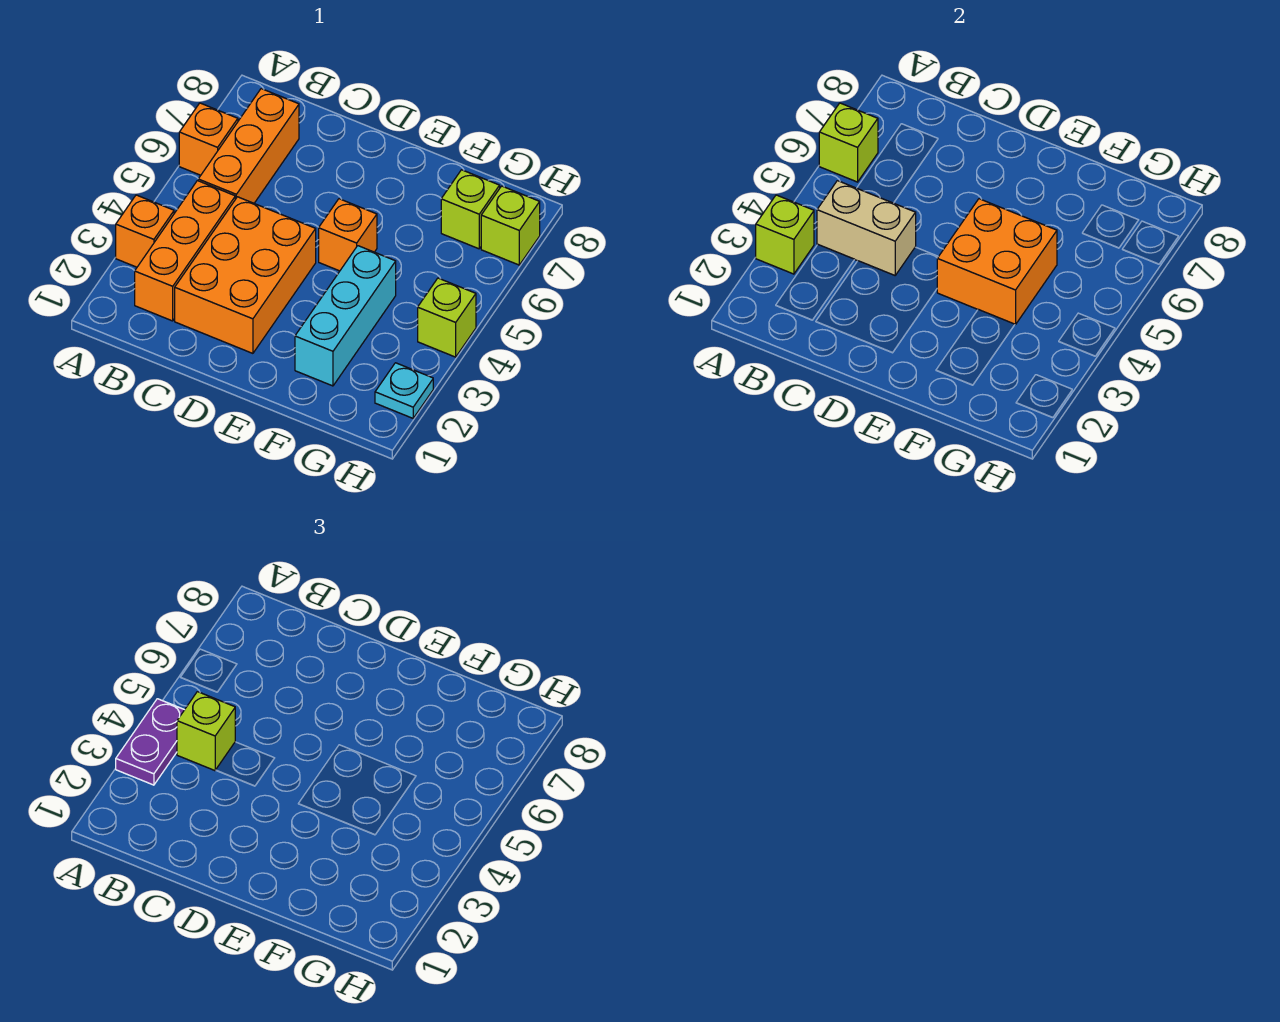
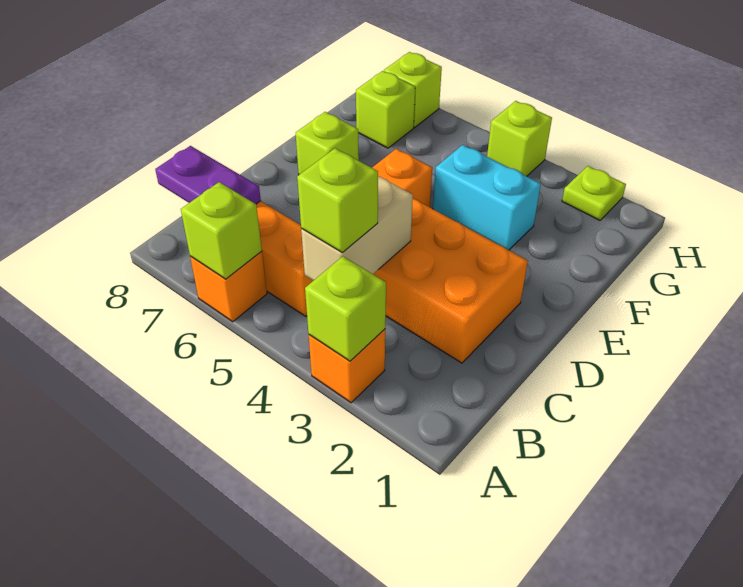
purple 1x2 plate [116,699,184,785] -> purple 1x2 plate moved to [155,146,261,204]
orange 1x3 brick [135,181,235,321] -> none
orange 2x2 brick [937,199,1057,325] -> none
none -> lime 1x1 brick [296,112,359,175]
cyan 1x3 brick [295,246,396,386] -> cyan 1x2 brick [433,145,541,250]
cyan 1x1 plate [375,363,433,418] -> lime 1x1 plate [562,166,626,220]

